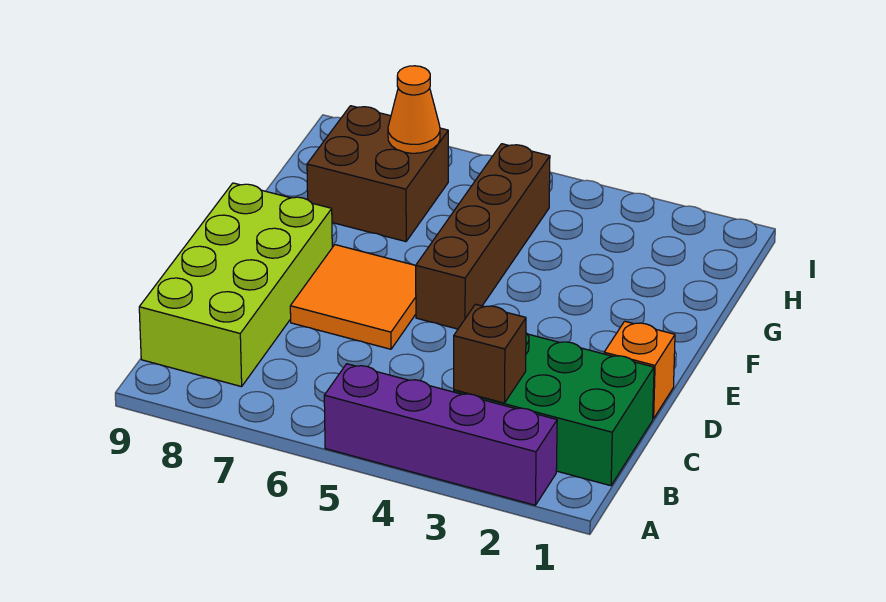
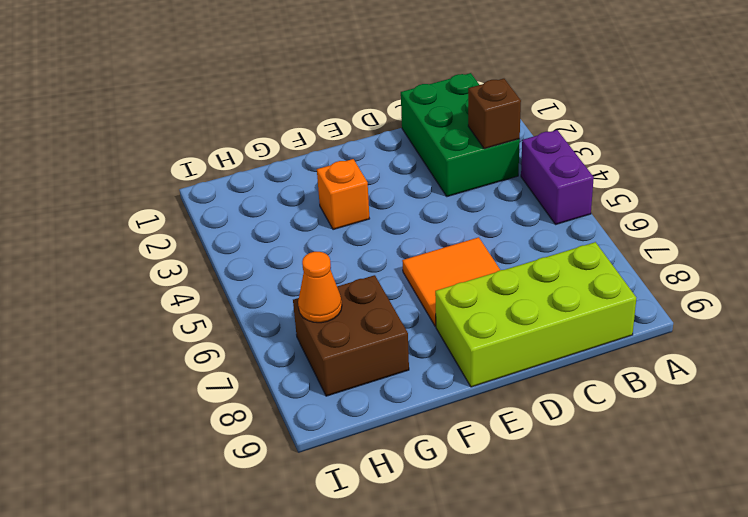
purple 1x4 brick [324,364,557,505] -> purple 1x2 brick [521,130,594,224]
orange 1x1 brick [604,321,675,419] -> orange 1x1 brick moved to [317,159,370,230]
brown 1x4 brick [416,144,550,329] -> none

